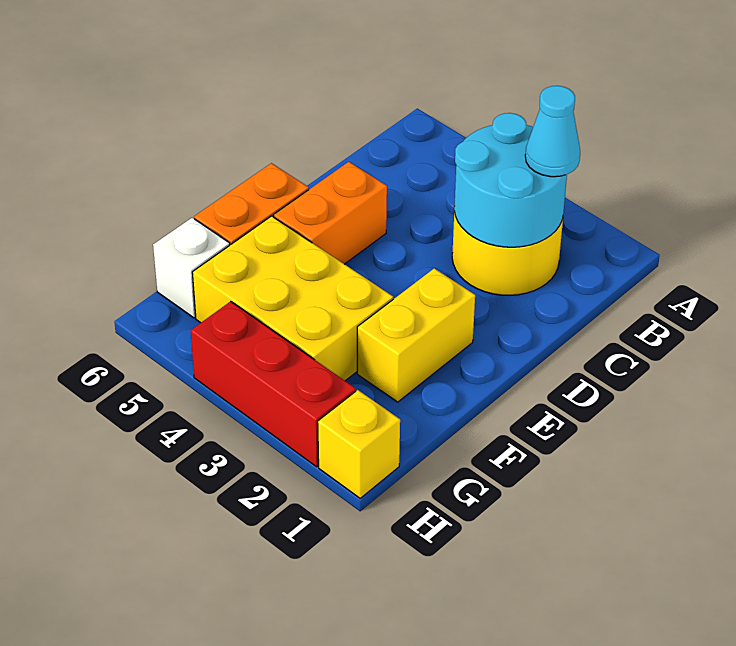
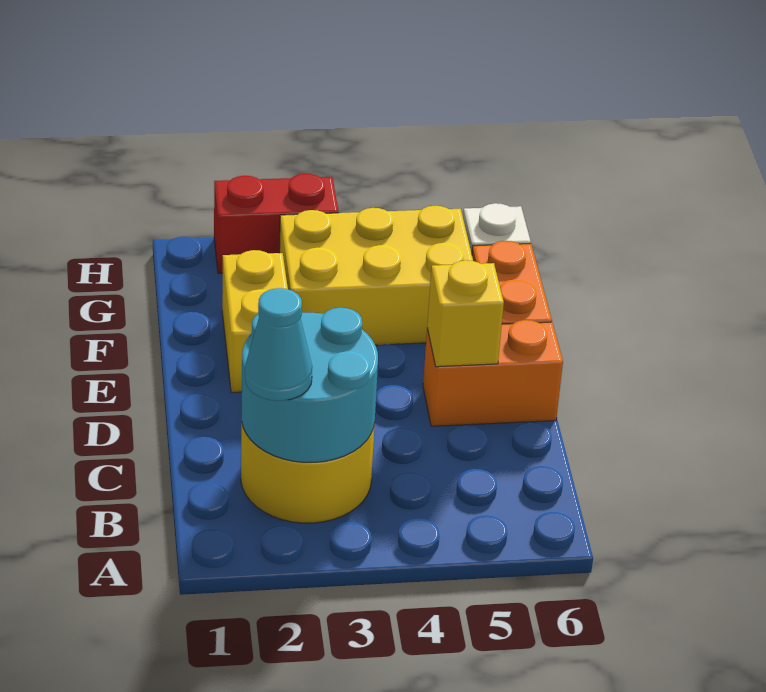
orange 1x2 brick [274,162,387,264] -> orange 1x2 brick turned to [423,320,563,426]
yellow 1x1 brick [318,390,400,498] -> yellow 1x1 brick moved to [427,260,504,367]
red 1x3 brick [191,301,356,467] -> red 1x2 brick [214,174,338,273]

